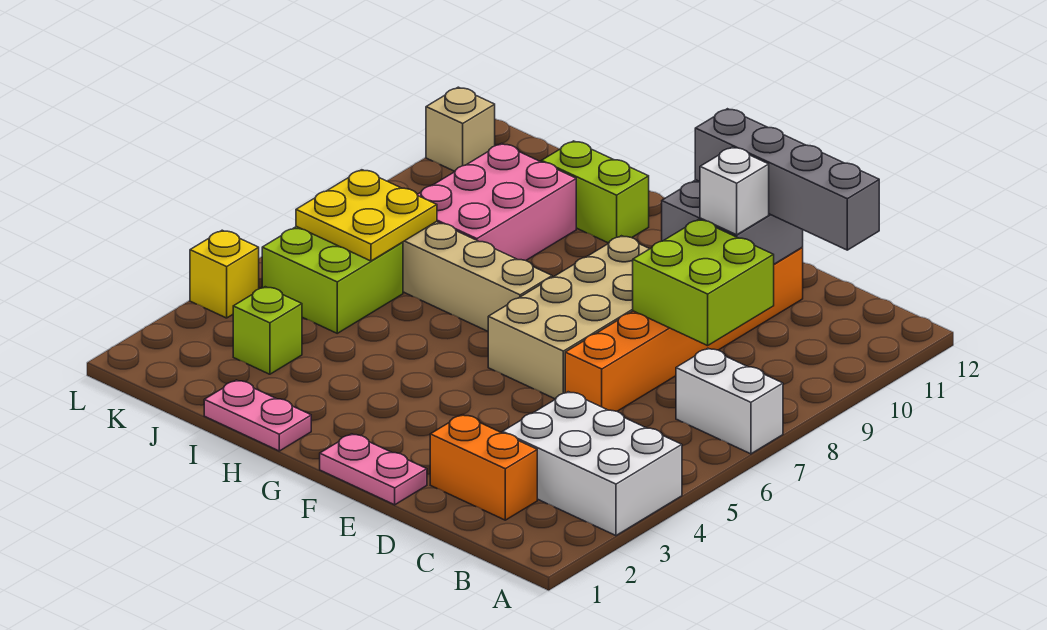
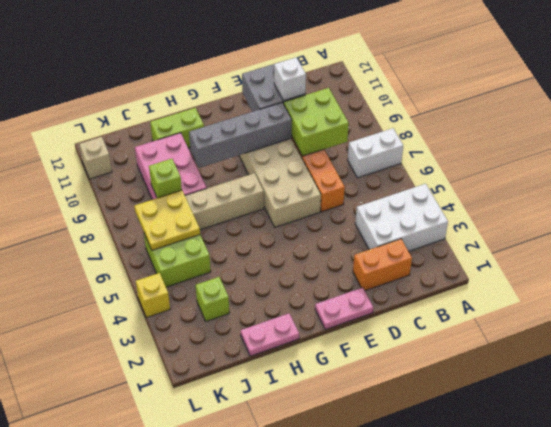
grey 1x4 brick [695,109,879,250] -> grey 1x4 brick moved to [189,102,292,168]
none -> lime 1x1 brick [149,159,182,198]

